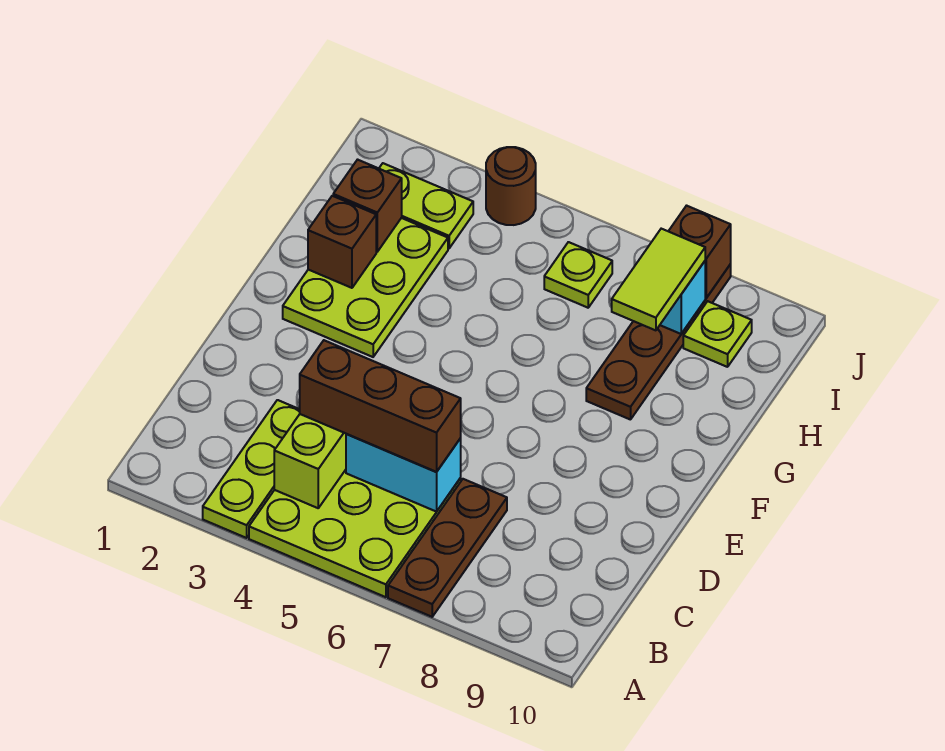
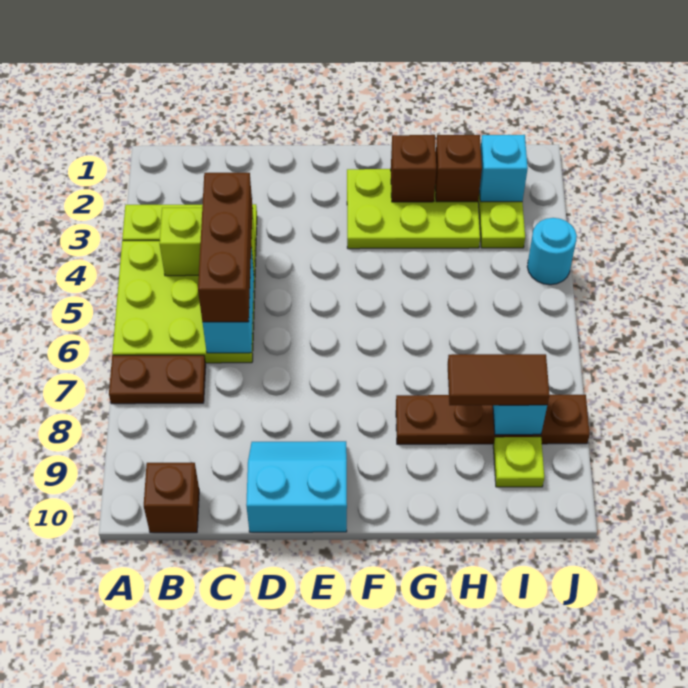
brown 1x3 plate [388,479,507,617] -> brown 1x2 plate [109,355,206,404]
none -> cyan 2x2 slope [246,441,347,532]
lime 1x2 tile [612,229,705,330] -> brown 1x2 tile [448,354,549,405]
none -> cyan 1x1 brick [480,135,528,202]
lime 1x1 plate [544,242,612,308] -> none
brown 1x1 round brick [486,147,536,225] -> cyan 1x1 round brick [527,218,577,285]
brown 1x1 brick [668,206,731,298] -> brown 1x1 brick moved to [144,463,199,533]

